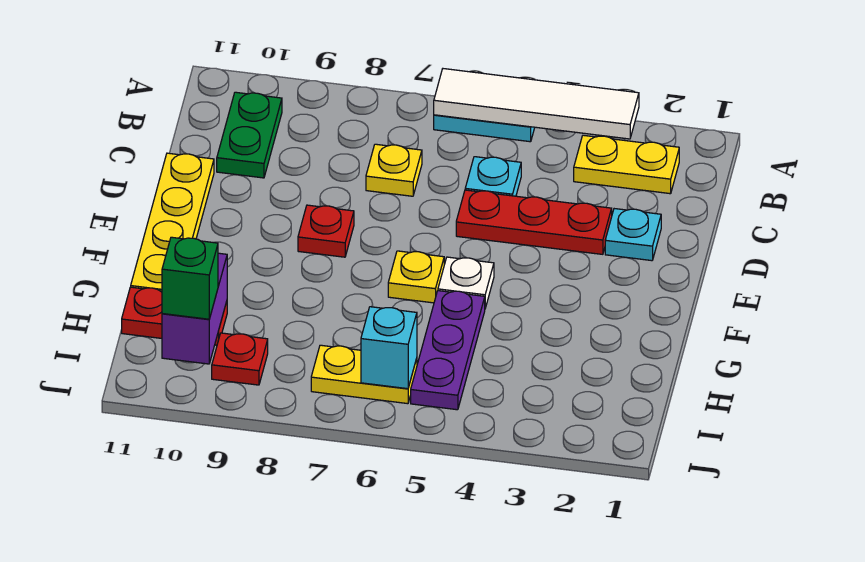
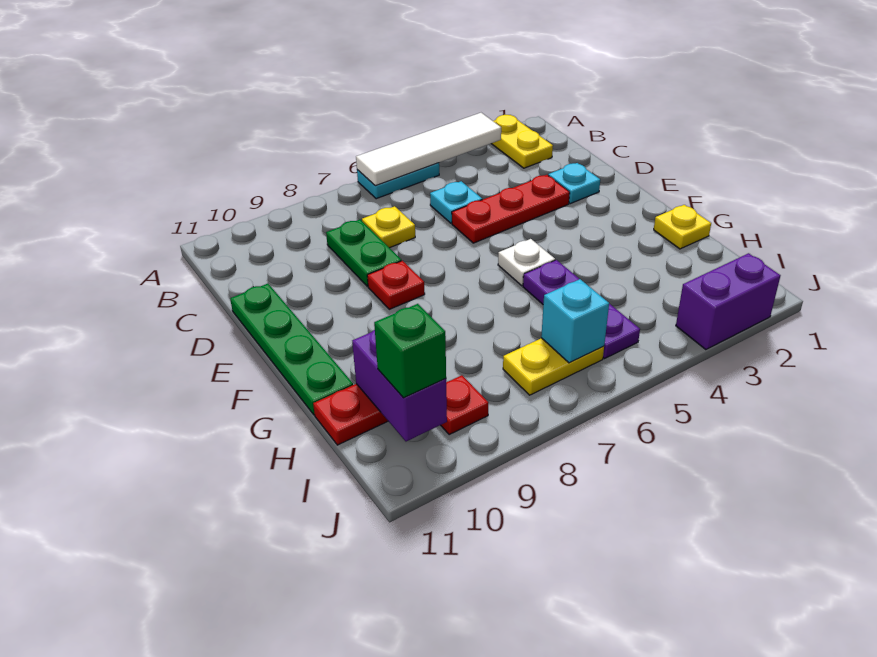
yellow 1x2 plate [574,135,679,194] -> yellow 1x2 plate turned to [491,115,553,168]
green 1x2 plate [217,92,282,178] -> green 1x2 plate moved to [326,220,401,286]
yellow 1x4 plate [131,153,214,291] -> green 1x4 plate [230,284,353,415]
yellow 1x1 plate [388,251,444,303] -> yellow 1x1 plate moved to [654,205,711,249]
none -> purple 1x2 brick [676,253,780,350]

